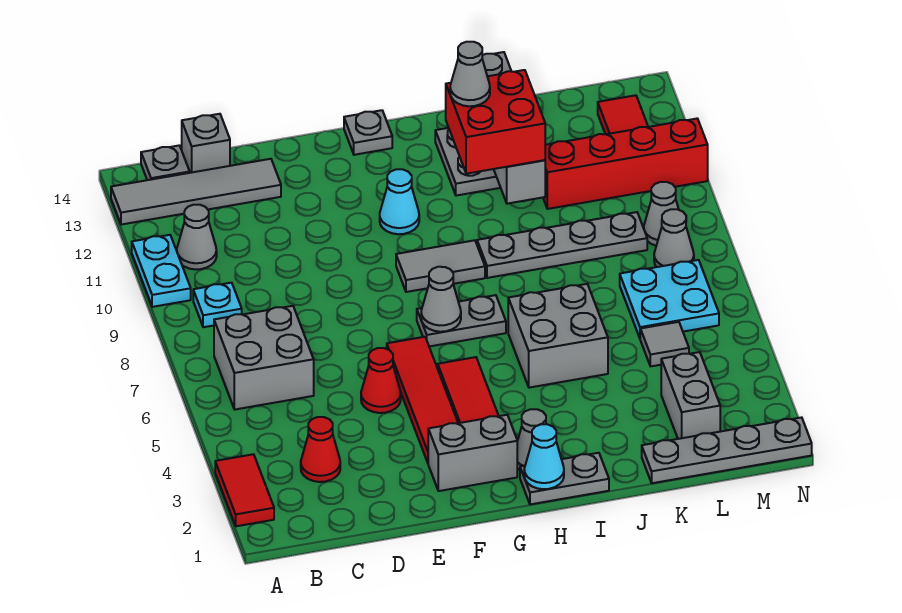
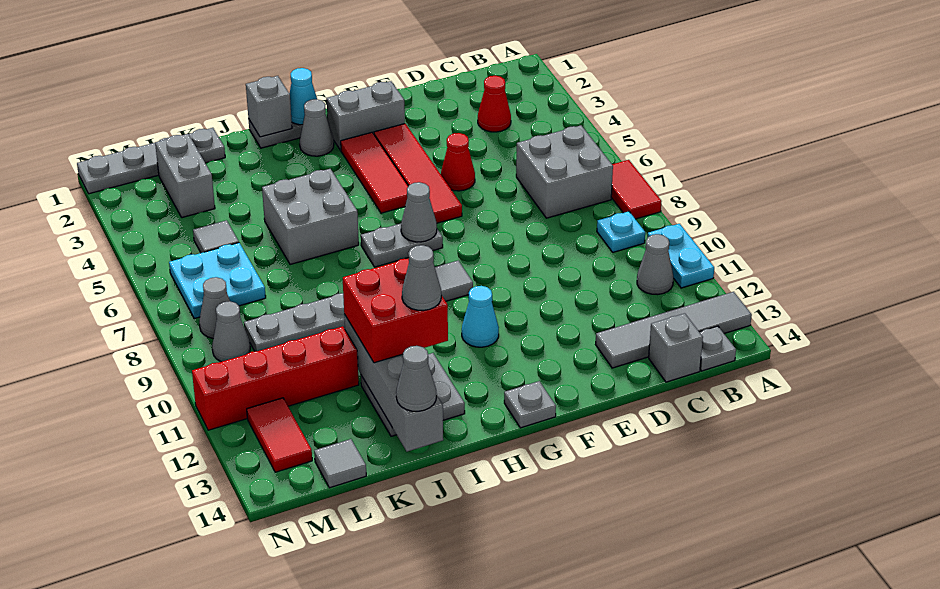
red 1x2 tile [215,454,274,526] -> red 1x2 tile moved to [611,160,662,219]
none -> grey 1x1 brick [246,76,292,137]
none -> grey 1x1 cone [396,346,436,411]
none -> grey 1x1 tile [314,439,366,488]

